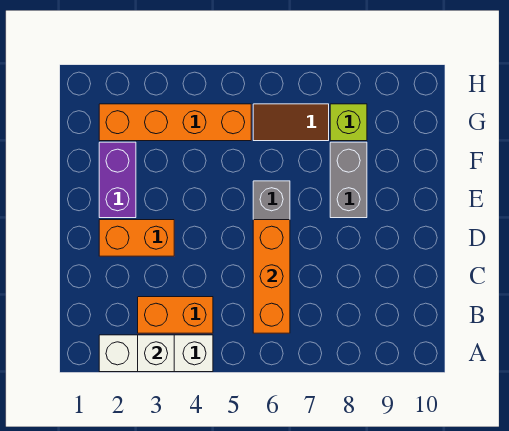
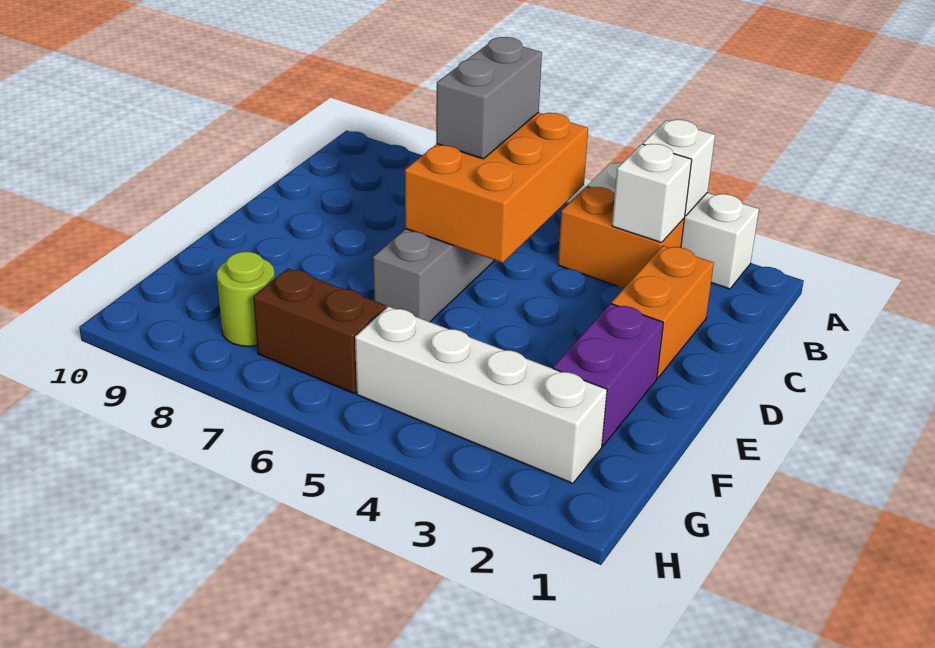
none -> white 1x1 brick [612,144,692,243]
orange 1x3 brick [253,220,290,333] -> orange 2x3 brick [405,113,588,263]
orange 1x2 brick [99,220,174,256] -> orange 1x2 brick turned to [612,246,714,378]
grey 1x2 brick [330,142,367,218] -> grey 1x2 brick moved to [436,37,542,159]
orange 1x4 brick [99,104,251,141] -> white 1x4 brick [355,306,607,483]
brown 1x2 tile [253,104,329,141] -> brown 1x2 brick [253,268,386,393]
lime 1x1 brick [330,104,367,141] -> lime 1x1 round brick [217,252,275,346]

